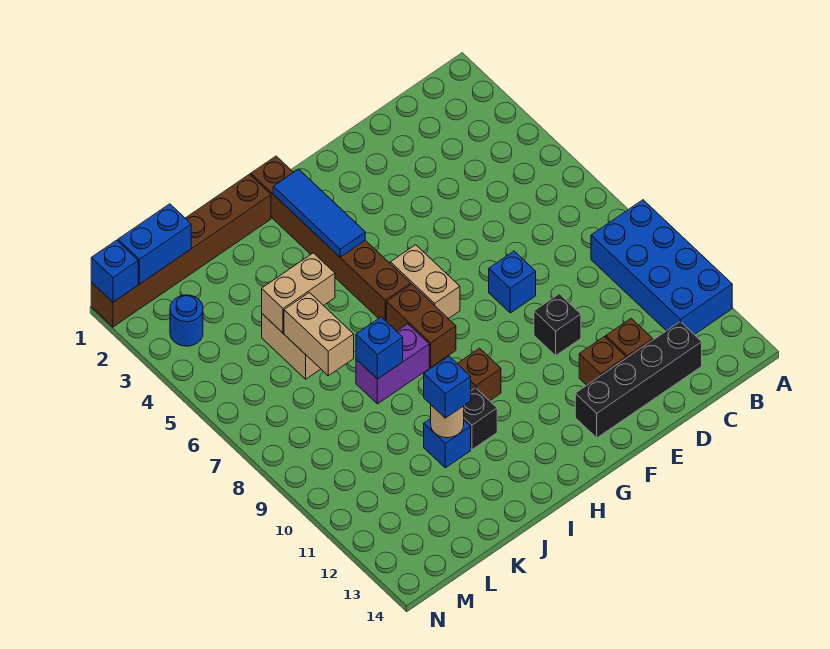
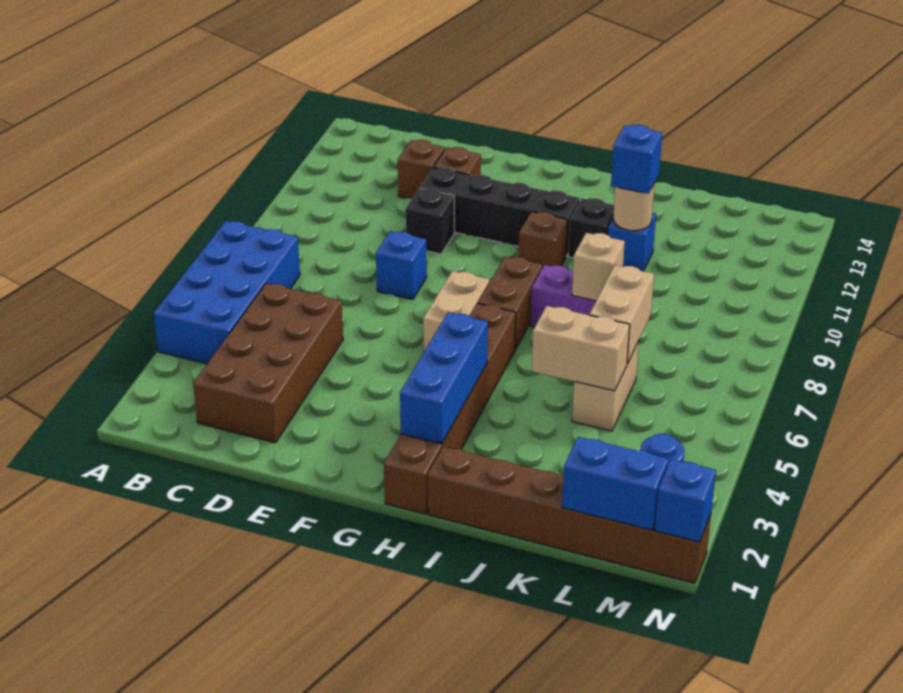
blue 2x4 brick [591,200,732,335] -> blue 2x4 brick moved to [154,221,300,364]
none -> brown 2x4 brick [193,283,343,443]
black 1x4 brick [575,322,702,438] -> black 1x4 brick moved to [420,167,580,256]
blue 1x3 tile [273,169,365,257] -> blue 1x3 brick [400,313,488,444]
blue 1x1 brick [356,317,403,379] -> tan 1x1 brick [572,233,625,301]

